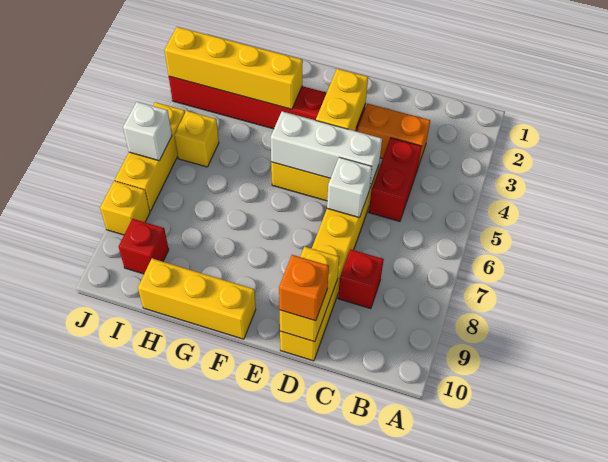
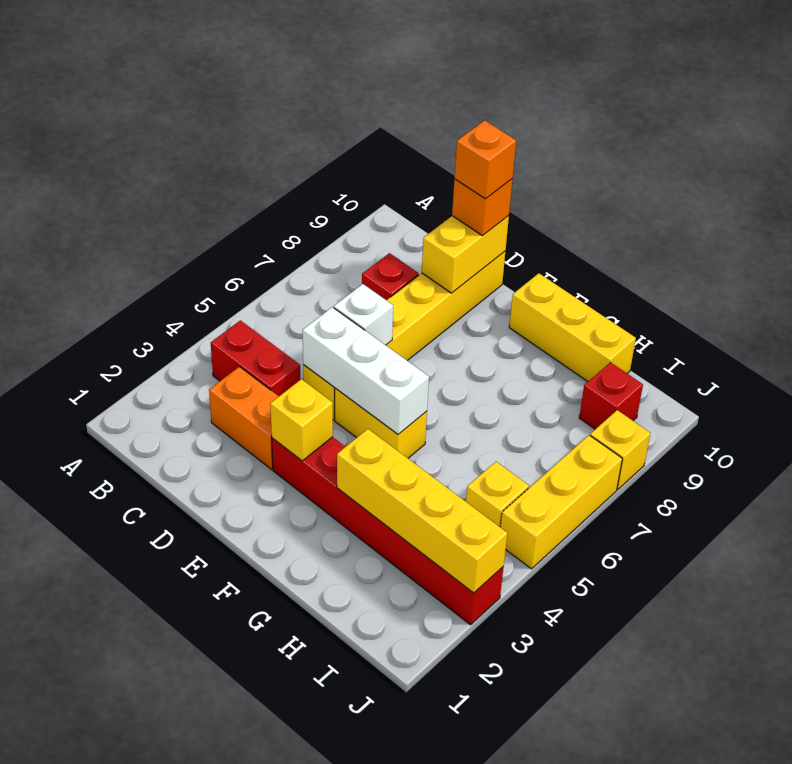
red 1x2 brick [369,138,422,221] -> red 1x2 brick turned to [211,320,300,396]
none -> orange 1x1 brick [454,120,516,199]
yellow 1x2 brick [316,69,368,131] -> yellow 1x1 brick [270,379,333,461]
white 1x1 brick [123,102,172,161] -> none

